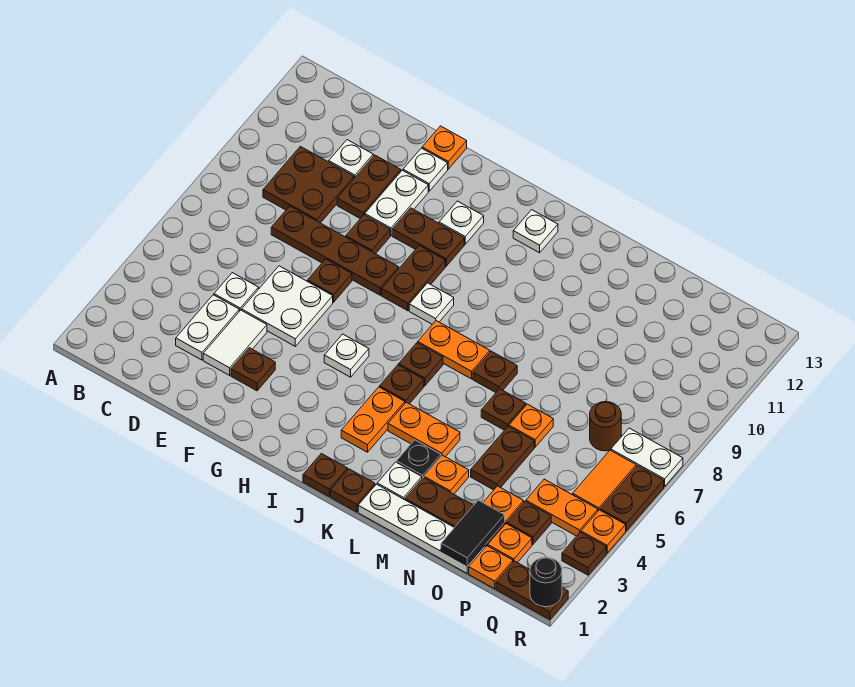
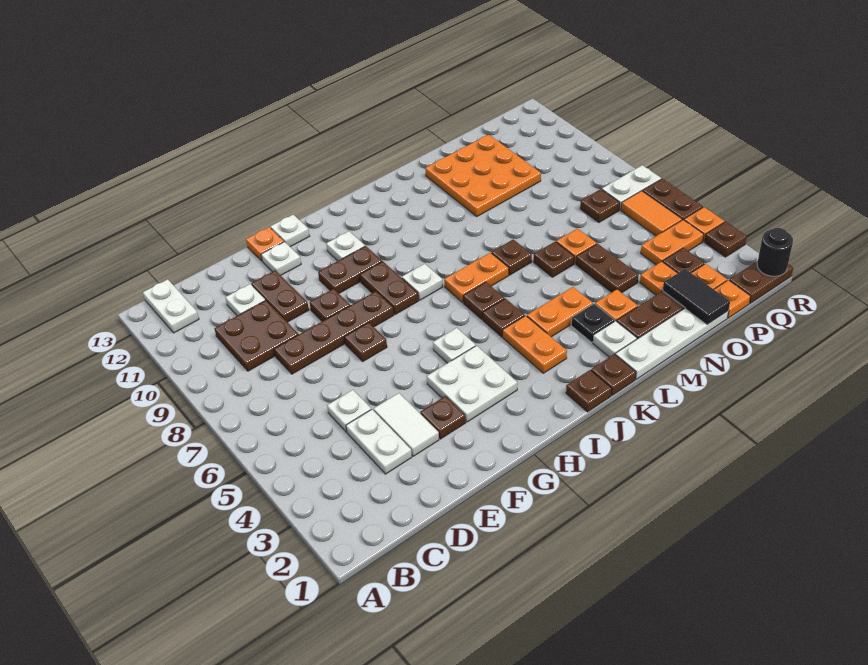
white 2x2 plate [242,266,333,346] -> white 2x2 plate moved to [427,346,517,422]
white 1x2 plate [365,170,428,236] -> white 1x2 plate moved to [143,279,199,333]
white 1x1 plate [513,210,558,253] -> white 1x1 plate moved to [271,215,309,247]
none -> orange 3x3 plate [425,135,541,216]
brown 1x1 round brick [590,402,621,451] -> brown 1x1 plate [580,189,620,222]

